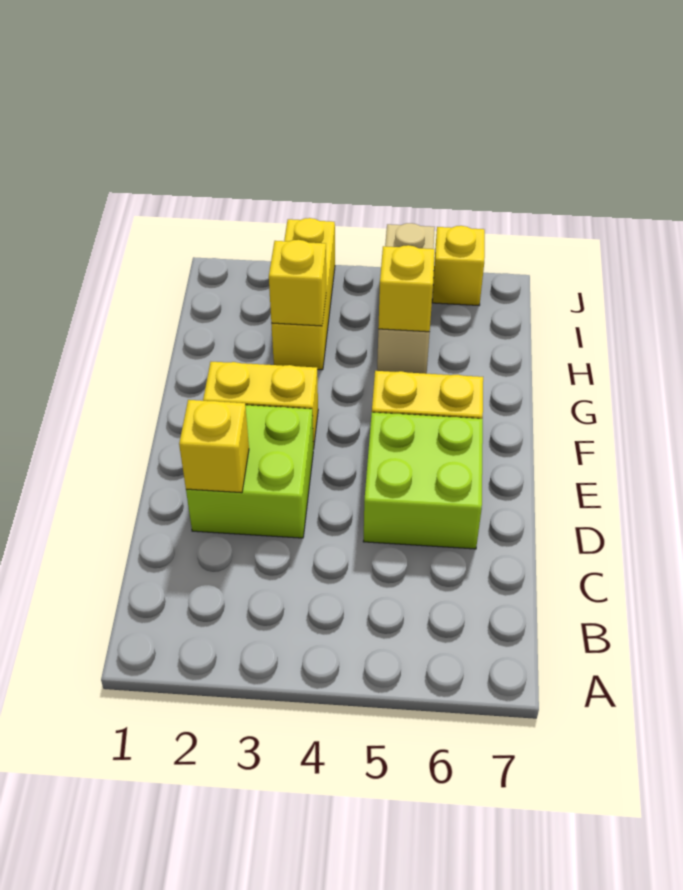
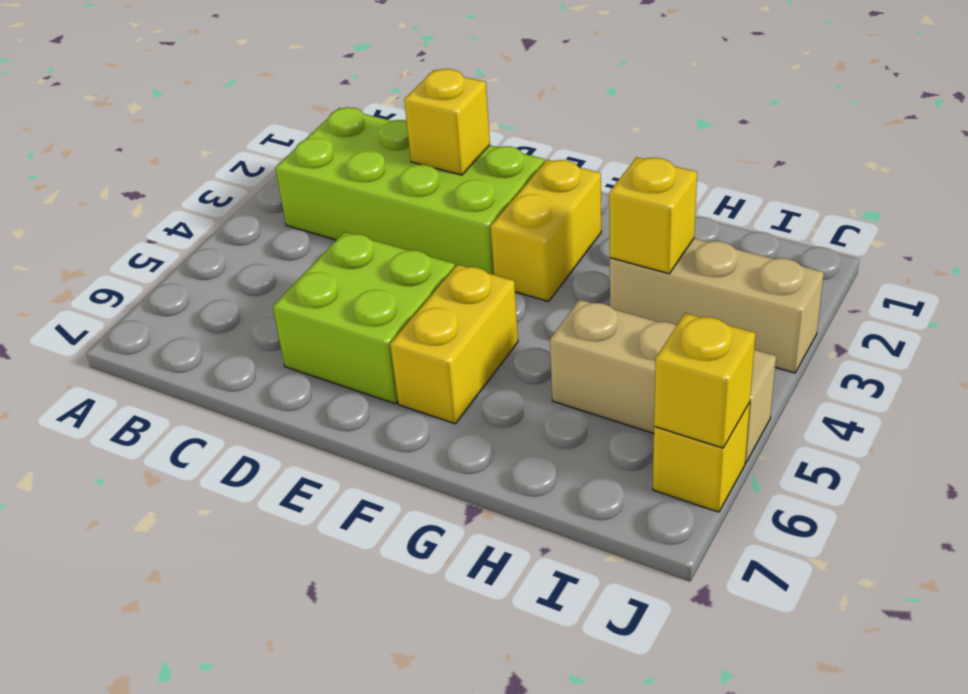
lime 2x2 brick [186,405,313,538] -> lime 2x4 brick [275,107,545,275]
yellow 1x3 brick [271,218,335,370] -> tan 1x3 brick [610,238,824,373]
yellow 1x1 brick [378,245,435,332] -> yellow 1x1 brick moved to [654,313,755,448]

